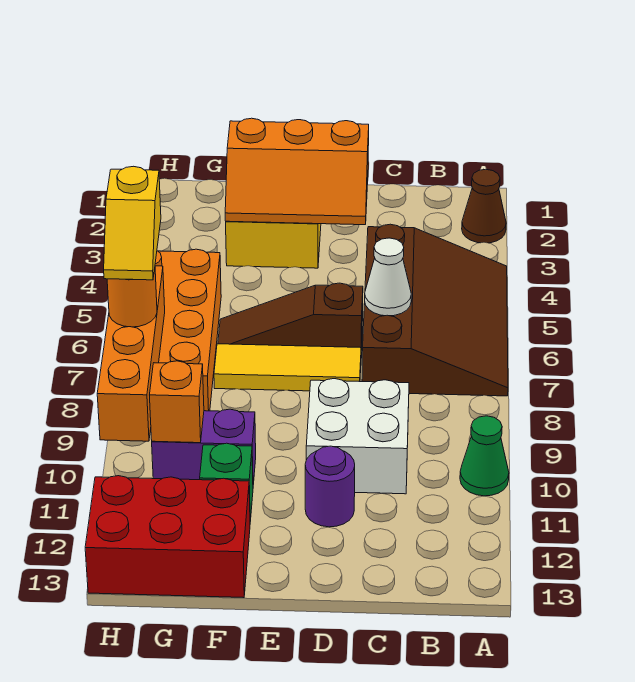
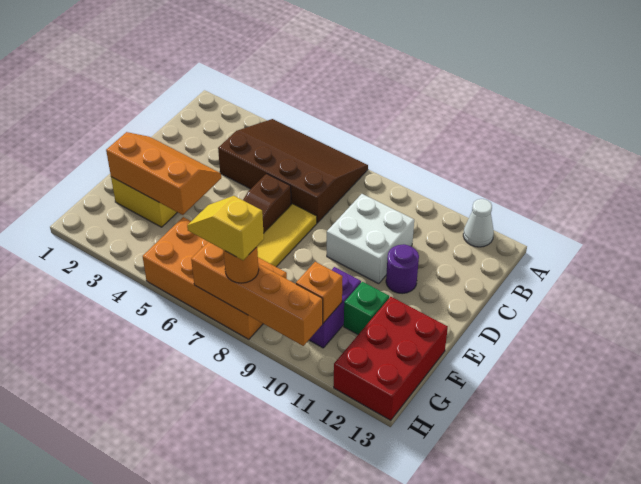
brown 1x1 cone [462,169,506,243] -> none
green 1x1 cone [460,416,509,496] -> none
white 1x1 cone [365,238,411,316] -> white 1x1 cone moved to [463,199,494,247]
orange 2x3 slope [225,118,369,225] -> orange 2x3 slope turned to [106,132,221,215]
yellow 1x2 slope [104,166,161,280] -> yellow 1x2 slope turned to [187,196,264,260]

